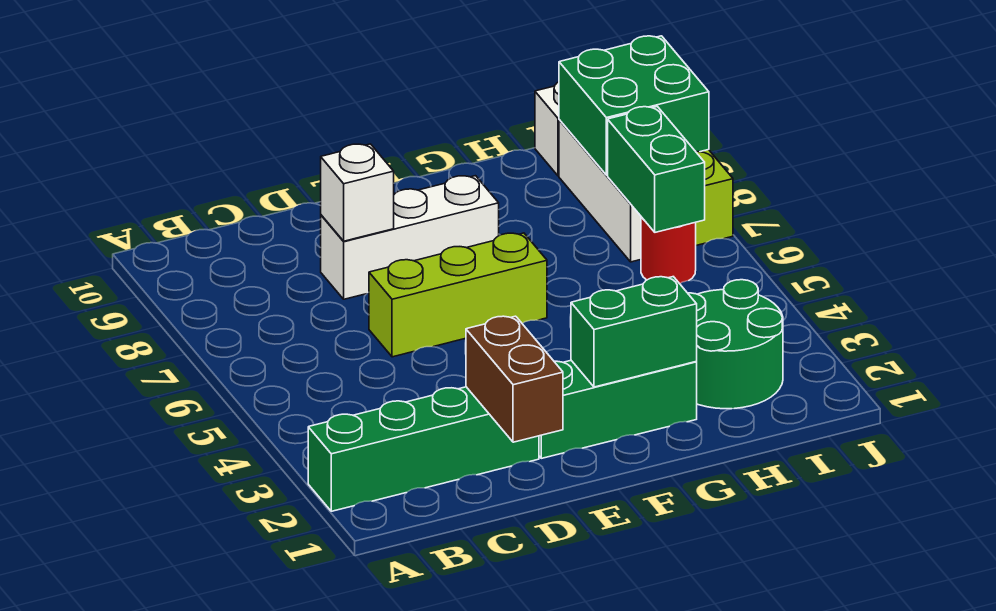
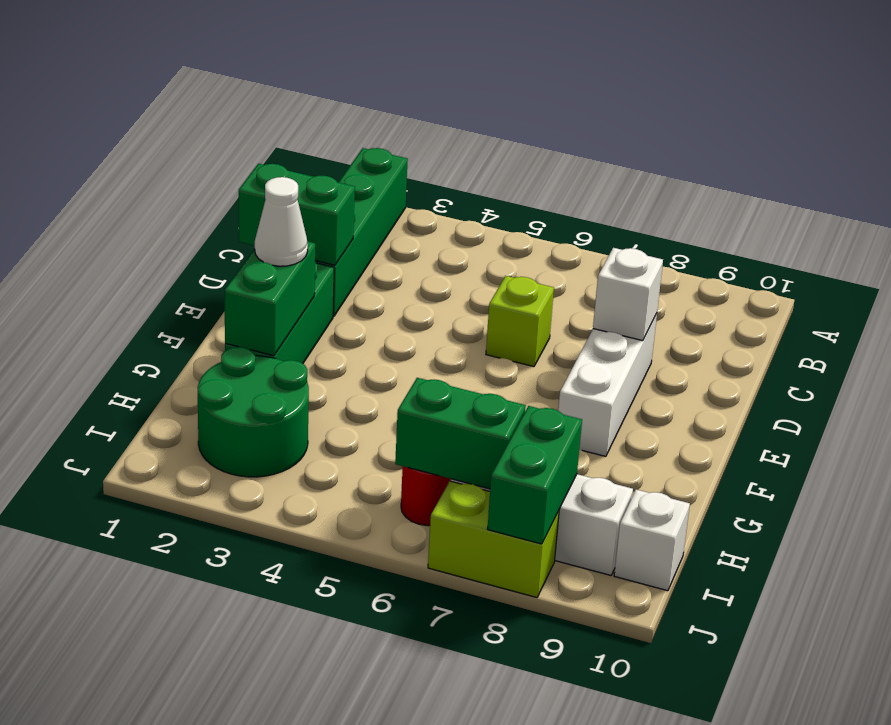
brown 1x2 brick [466,316,563,442] -> green 1x2 brick [239,164,355,265]
lime 1x3 brick [369,233,547,357] -> lime 1x1 brick [486,276,554,367]
none -> white 1x1 cone [255,177,308,266]
green 2x2 brick [559,36,709,175] -> green 1x2 brick [488,406,582,544]

